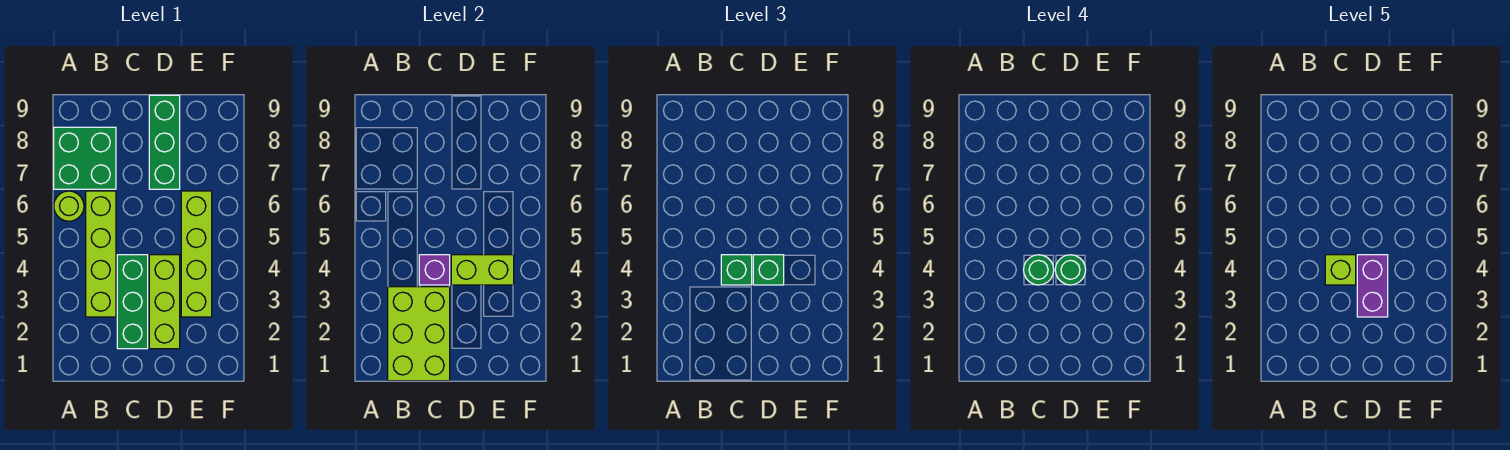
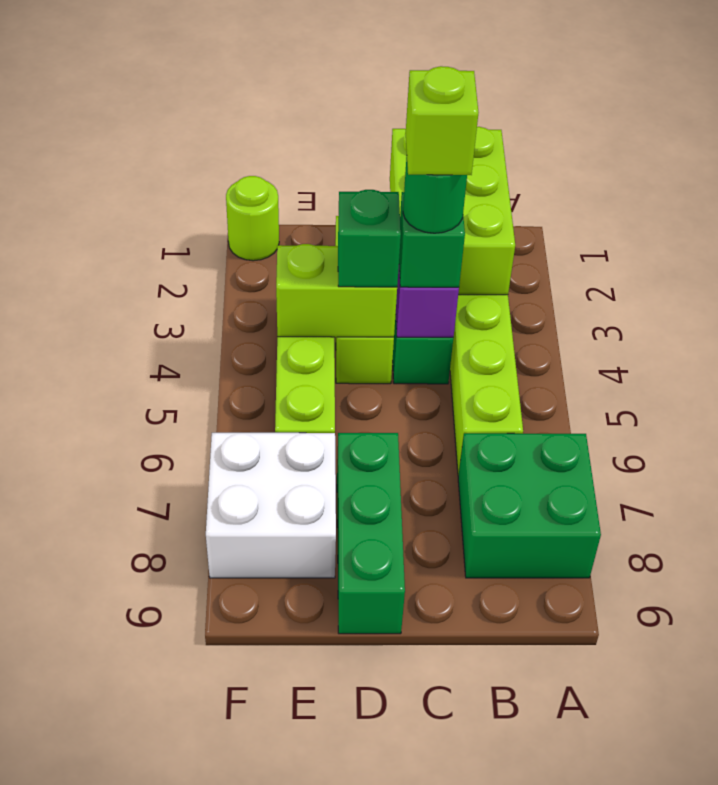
lime 1x1 round brick [54,191,84,221] -> lime 1x1 round brick moved to [226,176,279,261]
purple 1x2 brick [1357,255,1388,317] -> none
green 1x1 round brick [1055,255,1086,285] -> none
none -> white 2x2 brick [206,433,336,578]

